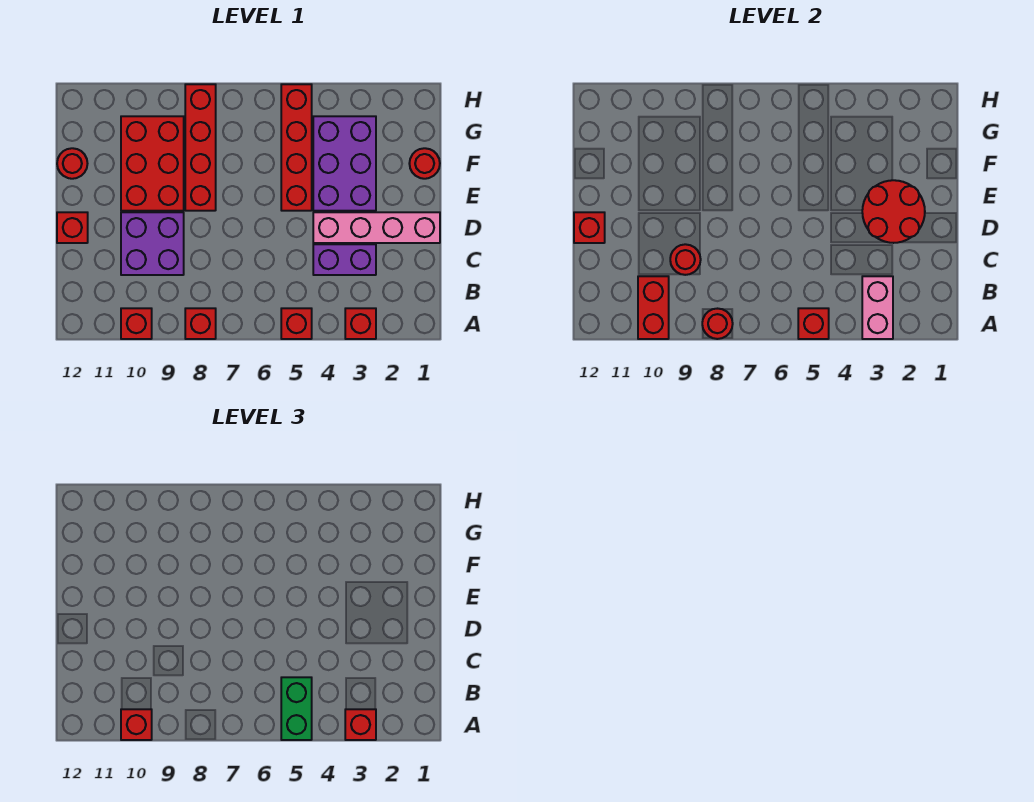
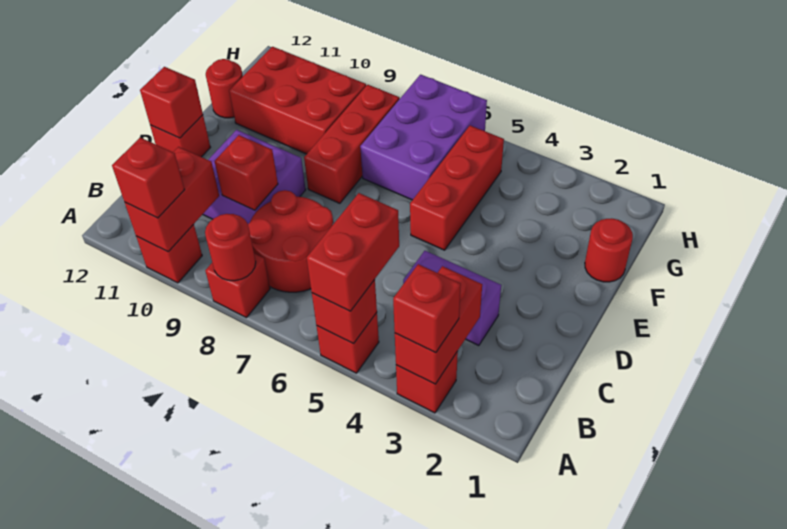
pink 1x2 brick [862,276,893,339] -> red 1x2 brick [395,266,482,384]
green 1x2 brick [281,677,312,740] -> red 1x2 brick [307,193,399,311]
red 1x1 round brick [670,244,701,275] -> red 1x1 brick [215,135,278,210]
pink 1x4 brick [313,212,440,243] -> none
red 2x2 round brick [862,180,925,243] -> red 2x2 round brick moved to [248,190,333,292]
purple 2x3 brick [313,116,376,211] -> purple 2x3 brick moved to [360,75,487,200]
red 1x4 brick [281,84,312,211] -> red 1x3 brick [410,126,504,250]
red 1x4 brick [185,84,216,211] -> red 1x3 brick [304,85,399,203]
red 2x3 brick [121,116,184,211] -> red 2x3 brick turned to [229,47,366,154]

